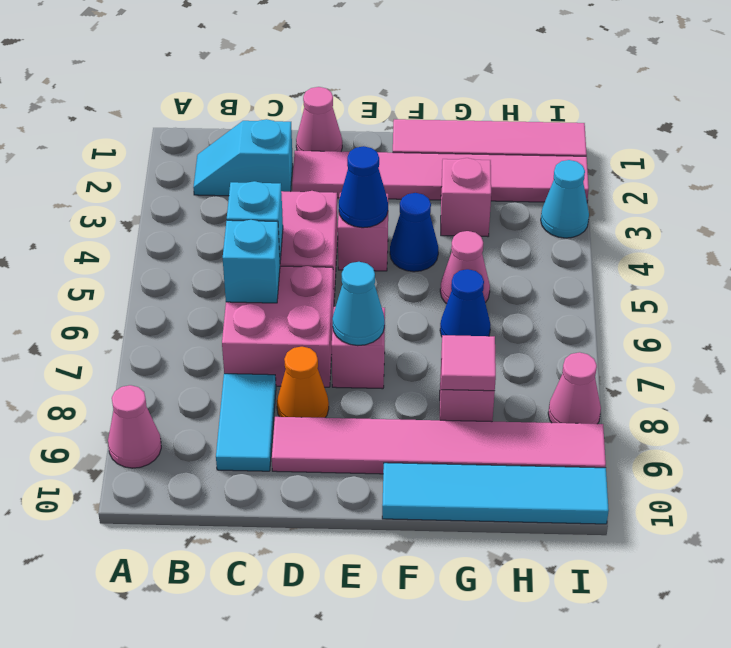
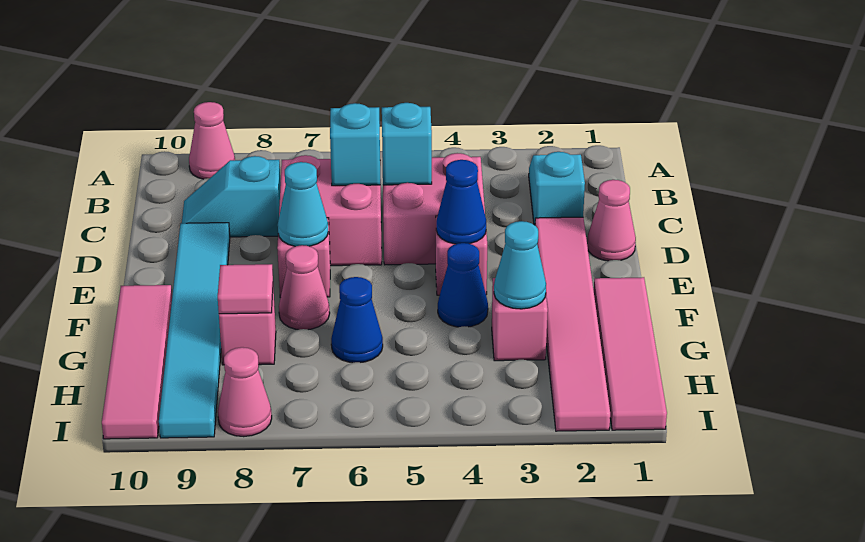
cyan 1x2 tile [216,374,276,471] -> cyan 1x2 slope [182,156,281,237]
orange 1x1 cone [277,347,329,418] -> none
pink 1x6 tile [272,417,606,474] -> cyan 1x6 tile [159,223,230,438]
cyan 1x4 tile [382,463,609,524] -> pink 1x4 tile [102,285,172,439]
pink 1x1 cone [440,231,490,304] -> pink 1x1 cone moved to [279,245,330,330]
cyan 1x1 cone [541,160,589,238] -> cyan 1x1 cone moved to [494,221,546,309]

